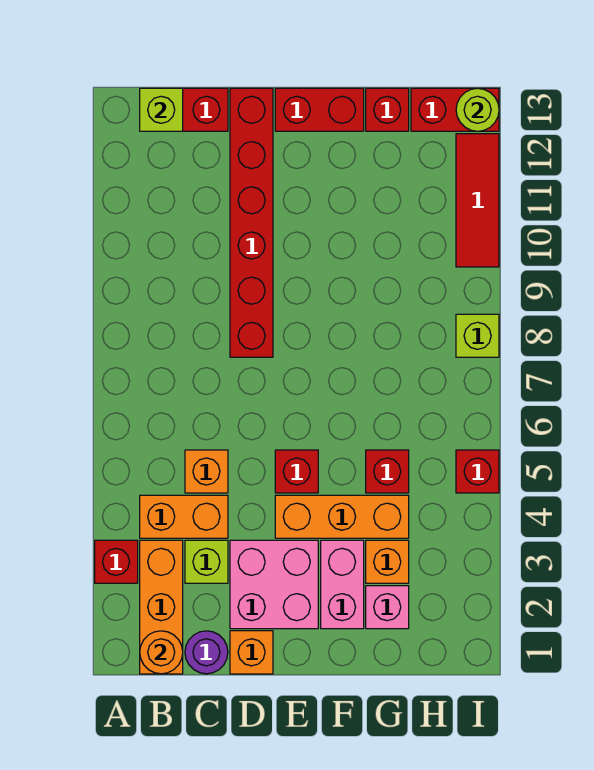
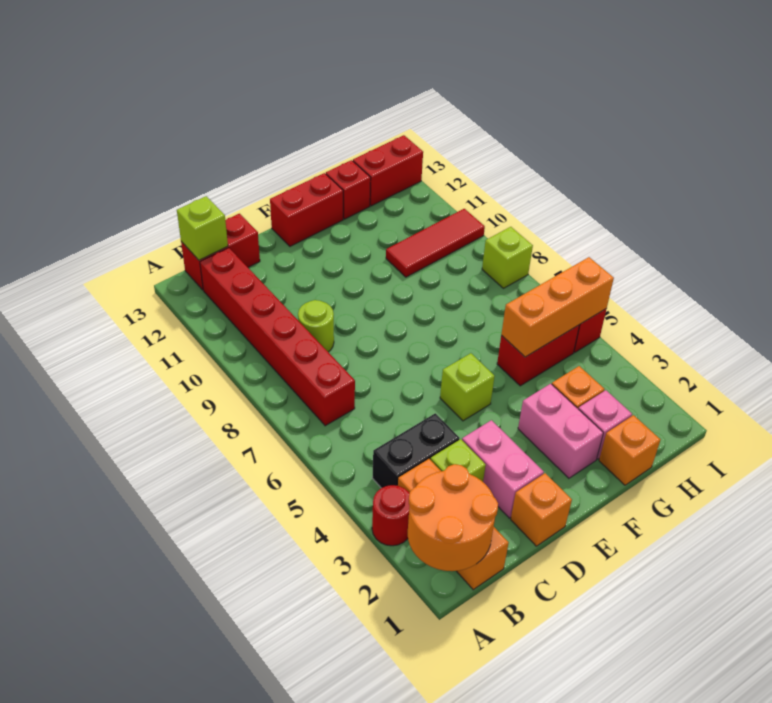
red 1x1 brick [95,540,138,583] -> red 1x1 round brick [372,485,410,546]
orange 1x1 round brick [140,631,183,674] -> orange 2x2 round brick [408,464,498,571]
orange 1x2 brick [140,495,228,538] -> black 1x2 brick [372,413,459,488]
purple 1x1 round brick [185,631,228,674] -> none
orange 1x1 brick [185,450,228,493] -> orange 1x1 brick moved to [599,415,661,485]
pink 2x2 brick [230,540,318,629] -> pink 1x2 brick [462,420,544,518]
red 1x6 brick [230,88,273,357] -> red 1x6 brick moved to [200,248,355,426]
orange 1x3 brick [275,495,409,538] -> orange 1x3 brick moved to [501,257,614,357]
red 1x1 brick [275,450,318,493] -> lime 1x1 brick [440,353,495,421]
red 1x1 brick [366,450,409,493] -> red 1x2 brick [497,325,579,386]
red 1x3 tile [456,134,499,267] -> red 1x3 tile turned to [386,209,485,277]
lime 1x1 round brick [456,88,499,131] -> lime 1x1 round brick moved to [298,300,334,352]

